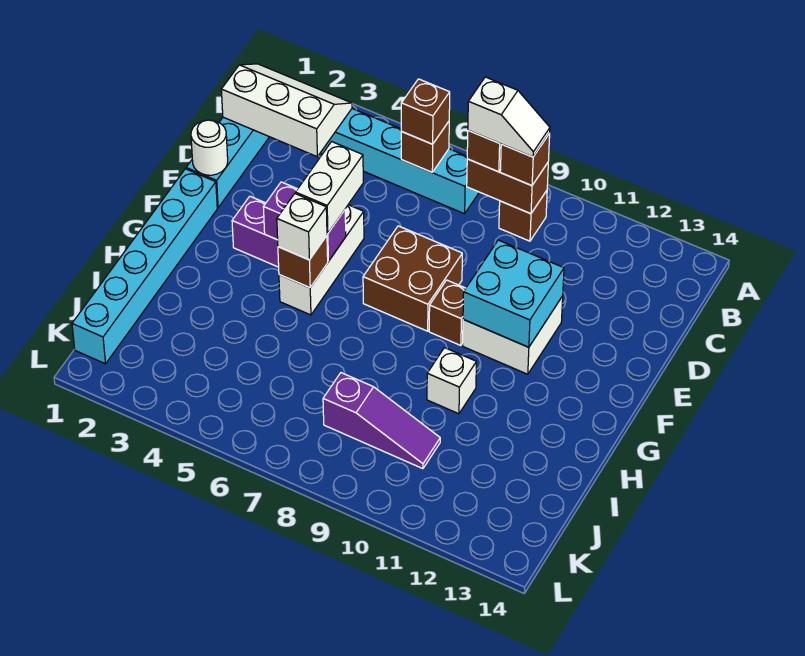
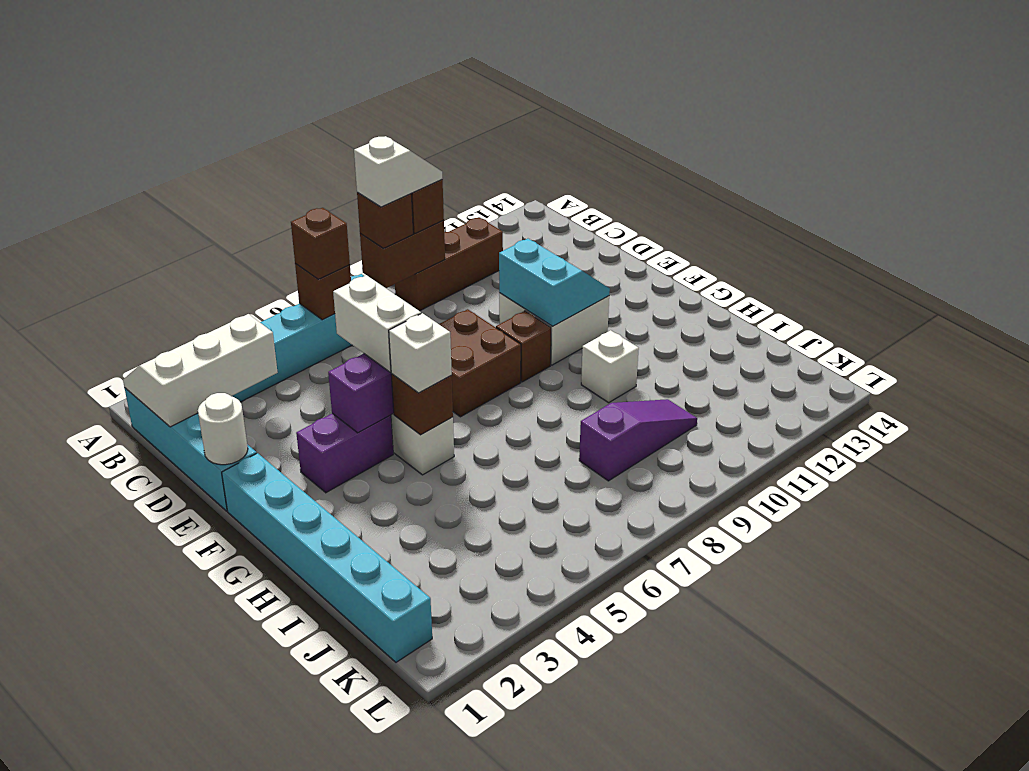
brown 1x1 brick [499,191,547,241] -> brown 1x3 brick [395,217,503,311]
cyan 2x2 brick [463,240,564,347] -> cyan 2x2 slope [499,239,610,326]

